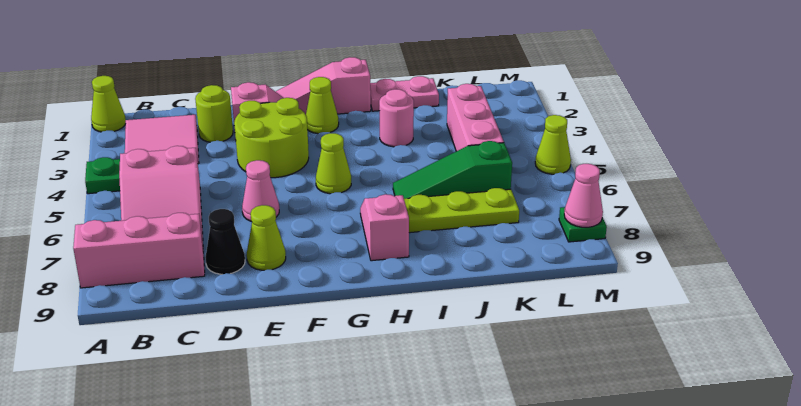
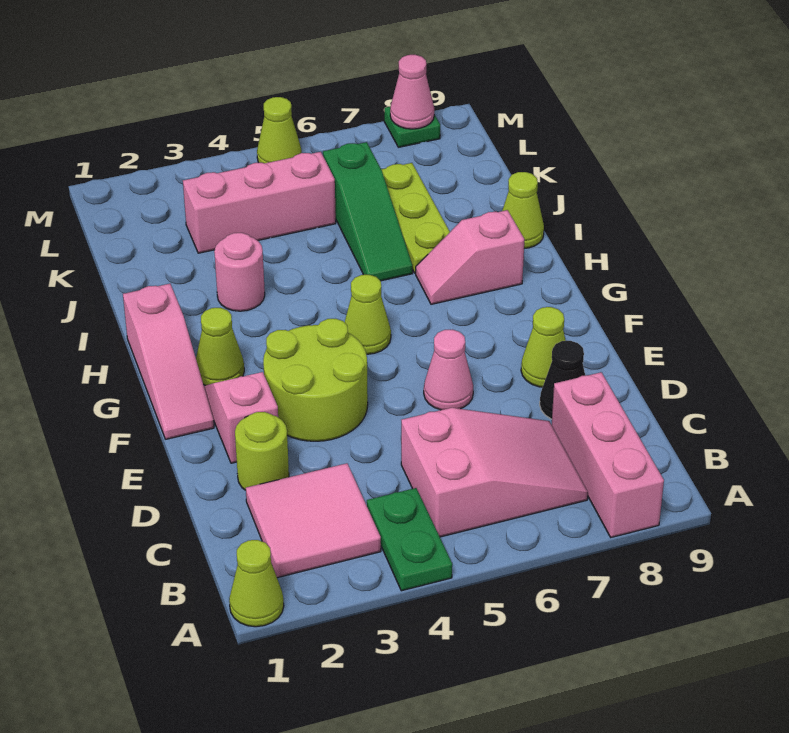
pink 1x2 plate [370,76,439,111] -> none
none -> lime 1x1 cone [502,172,544,248]

